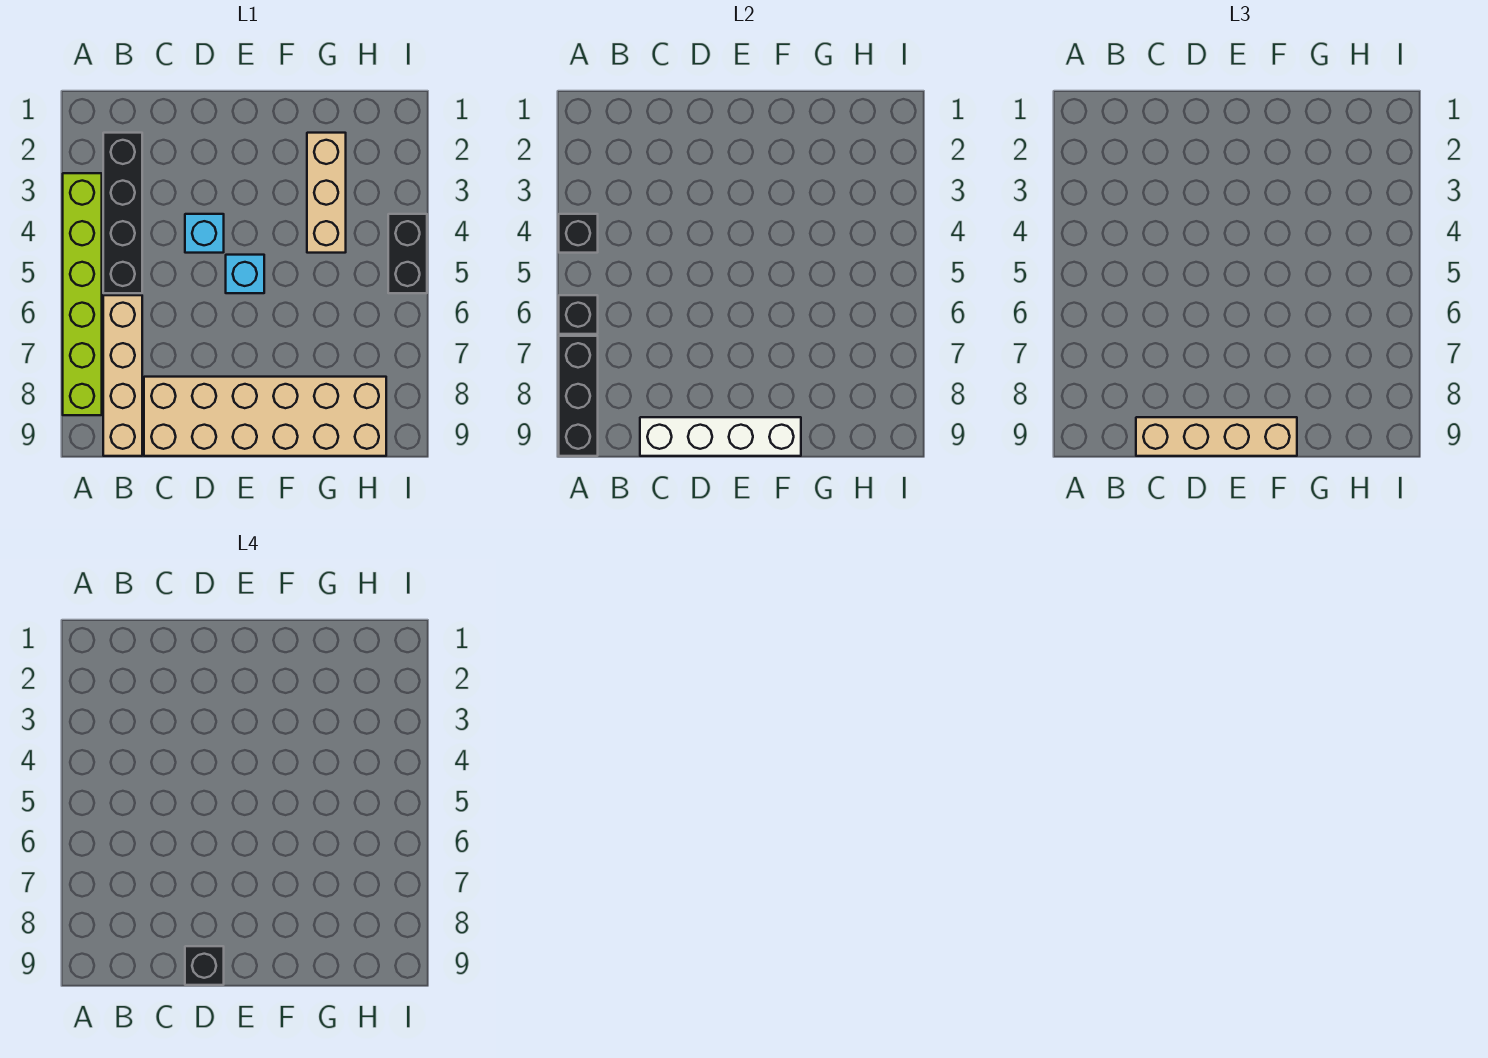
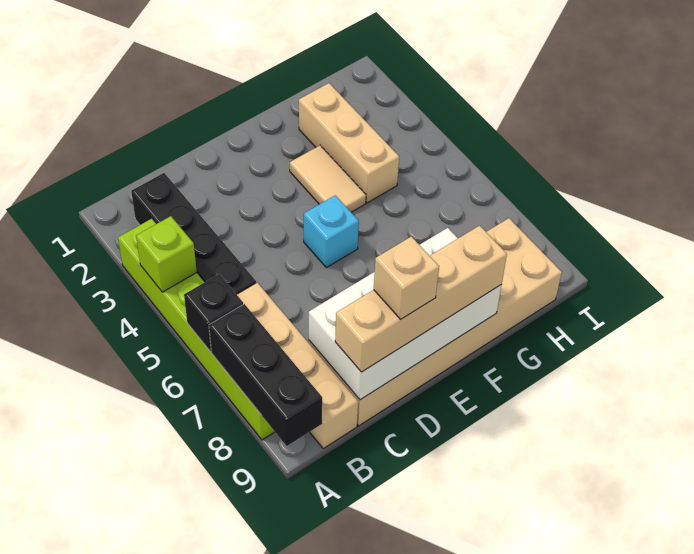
black 1x1 brick [559,214,598,253] -> lime 1x1 brick [136,216,197,292]
white 1x4 brick [640,417,801,456] -> white 2x4 brick [309,228,501,400]
cyan 1x1 brick [185,214,224,253] -> none
black 1x1 brick [185,946,224,985] -> tan 1x1 brick [374,237,439,319]
none -> tan 1x2 tile [290,145,366,212]
black 1x2 brick [388,214,427,293] -> none

